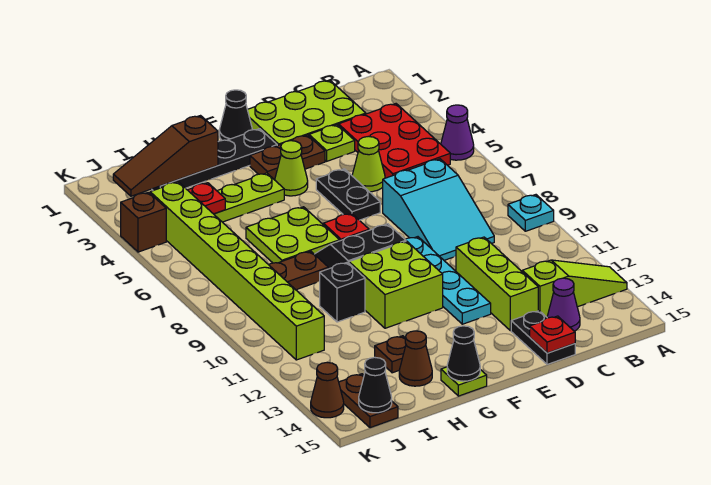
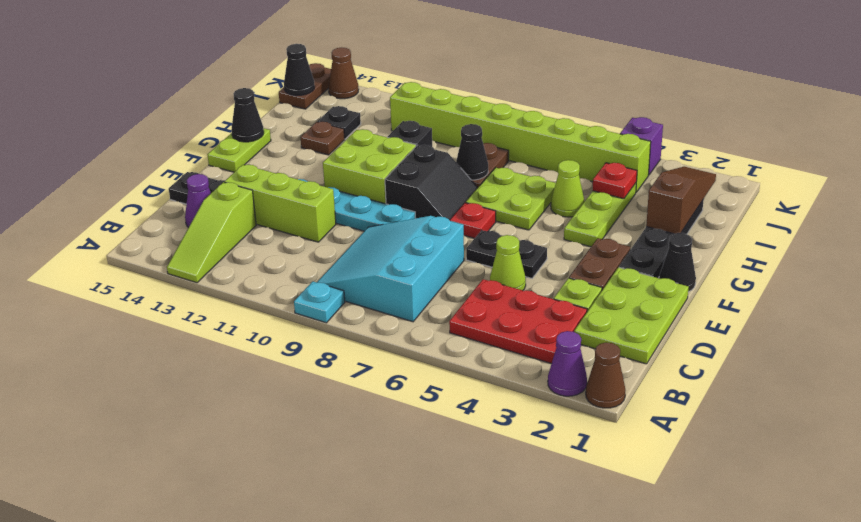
purple 1x1 cone [441,105,474,160] -> purple 1x1 cone moved to [548,331,587,396]
cyan 2x3 slope [383,159,494,260] -> cyan 3x3 slope [317,216,464,322]
red 1x1 plate [530,316,575,353] -> none
lime 1x1 cone [275,141,308,196] -> lime 1x1 cone moved to [551,160,585,217]
lime 1x1 plate [441,367,487,396] -> lime 1x2 plate [207,128,271,172]
none -> black 1x1 cone [456,124,488,180]
brown 1x1 cone [399,331,432,386] -> brown 1x1 cone moved to [586,342,626,408]
none -> black 1x1 plate [317,106,361,139]
brown 1x2 plate [339,374,398,428] -> brown 1x2 plate turned to [279,63,331,109]
brown 1x1 brick [121,192,166,252] -> purple 1x1 brick [620,117,663,175]

